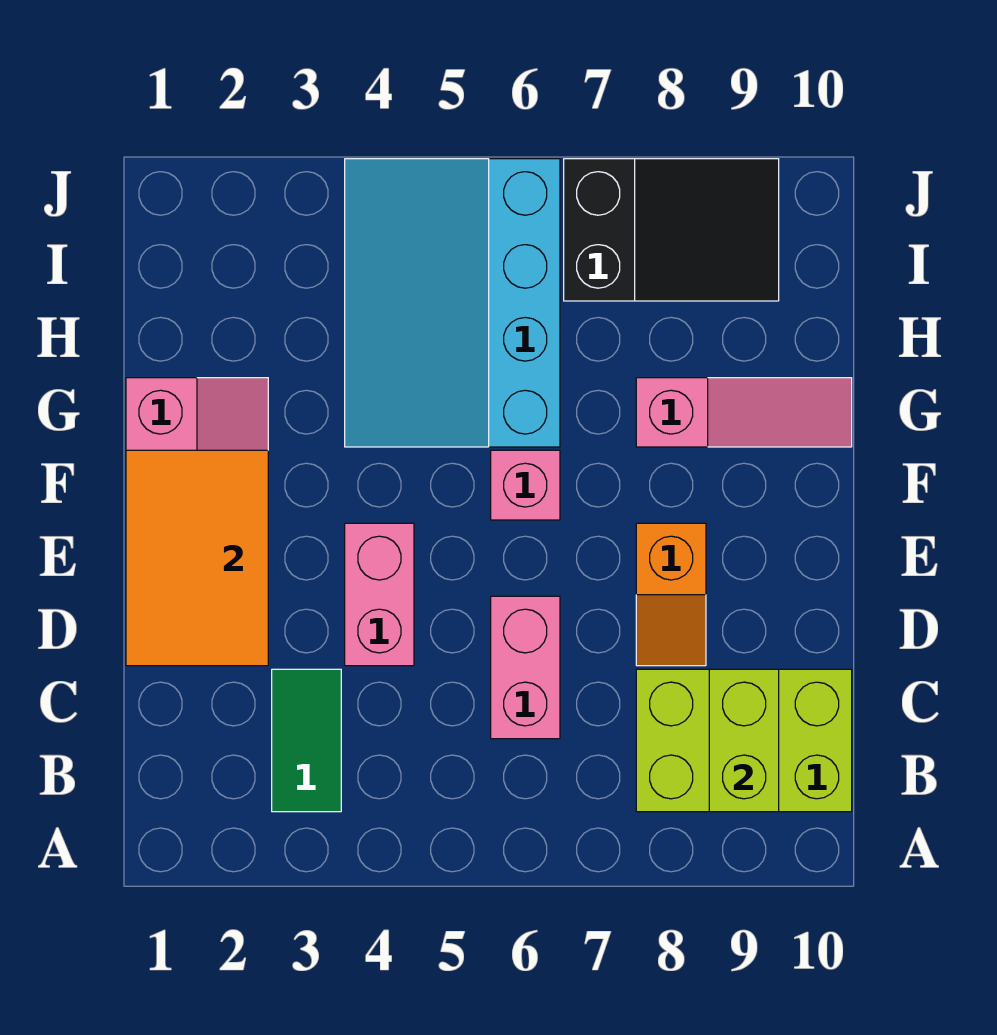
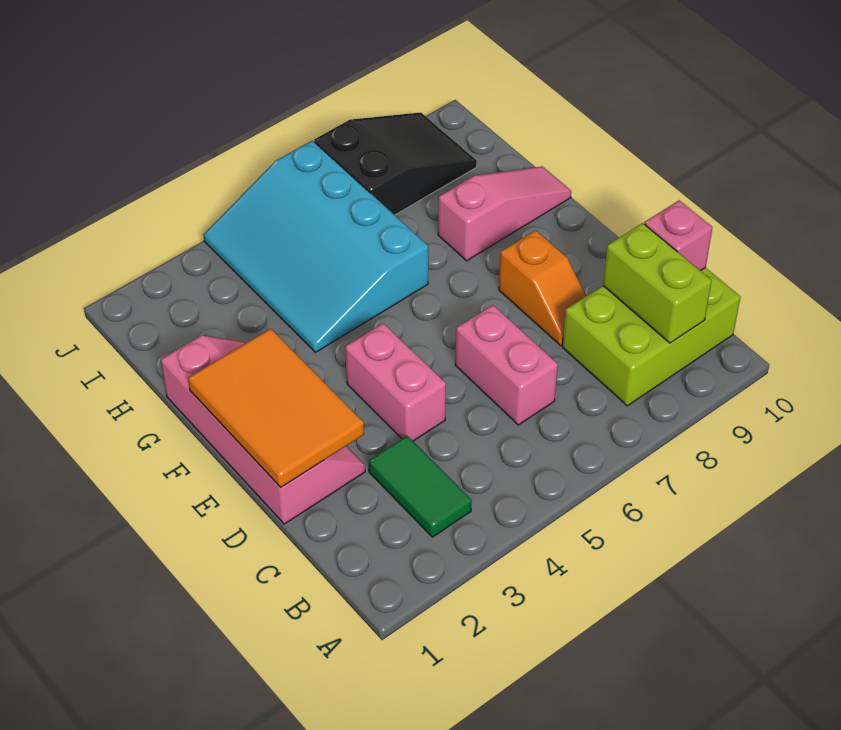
pink 1x1 brick [491,450,560,520] -> pink 1x1 brick moved to [644,200,712,271]

